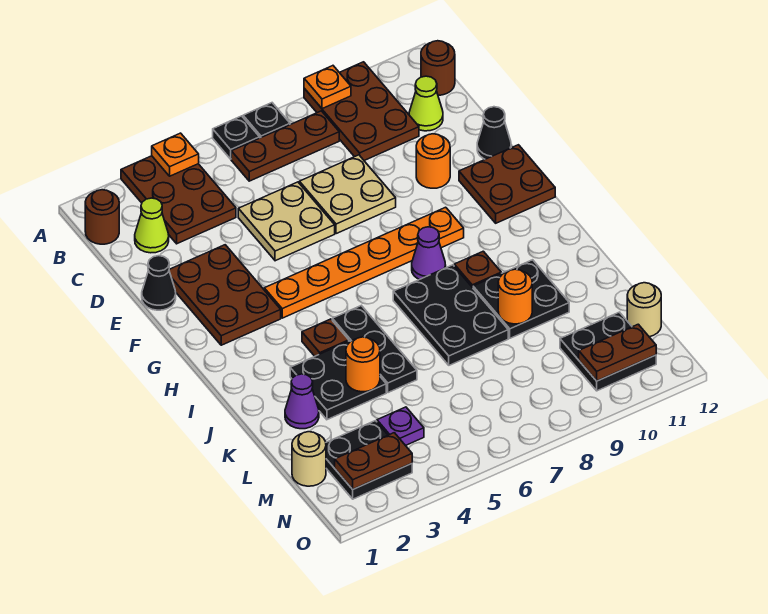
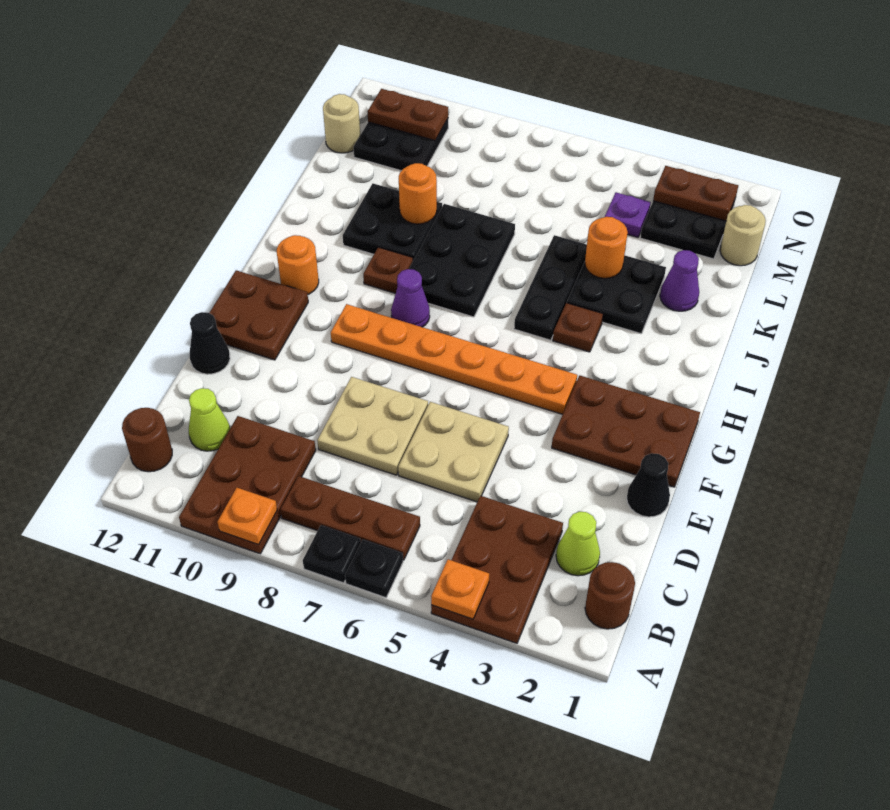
brown 2x3 plate [169,245,281,345] -> brown 2x3 plate turned to [552,375,700,487]
orange 1x1 round brick [416,134,450,188] -> orange 1x1 round brick moved to [277,235,319,294]

